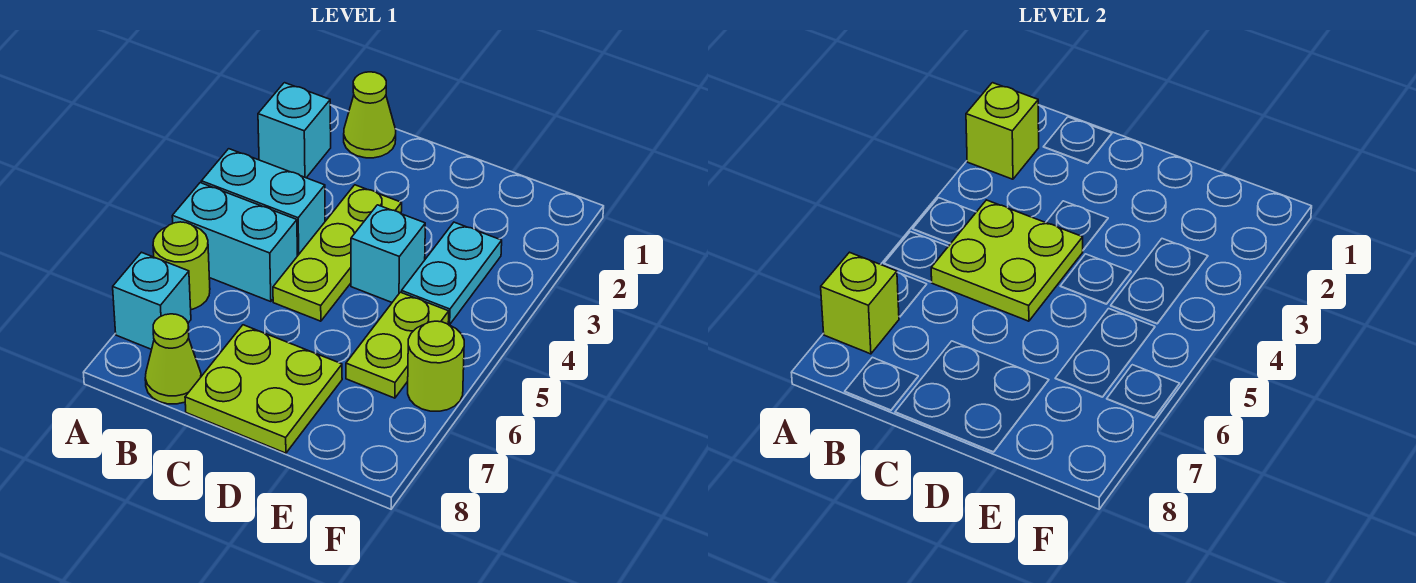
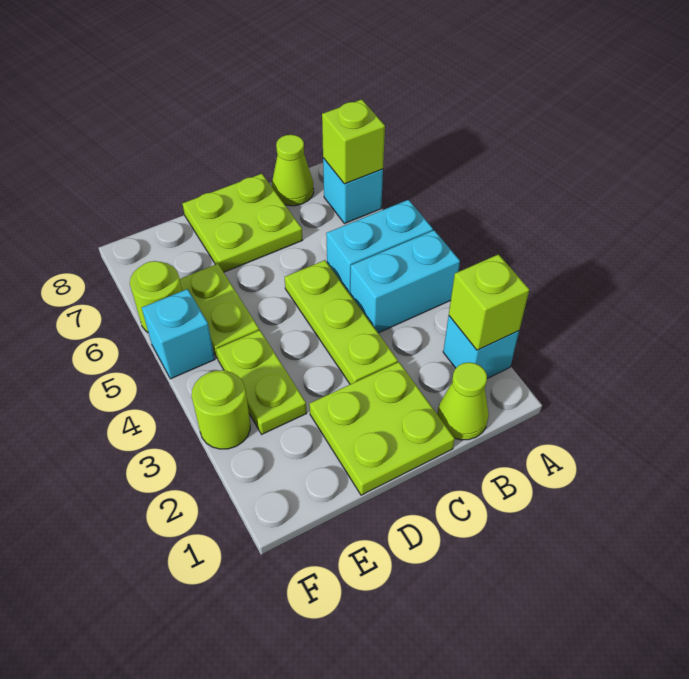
lime 1x1 round brick [153,222,210,310] -> lime 1x1 round brick moved to [192,370,250,449]
lime 2x2 plate [931,200,1083,321] -> lime 2x2 plate moved to [309,362,455,495]
cyan 1x1 brick [351,205,425,302] -> cyan 1x1 brick moved to [142,289,215,379]
cyan 1x2 plate [402,222,502,325] -> lime 1x2 plate [216,330,307,434]

